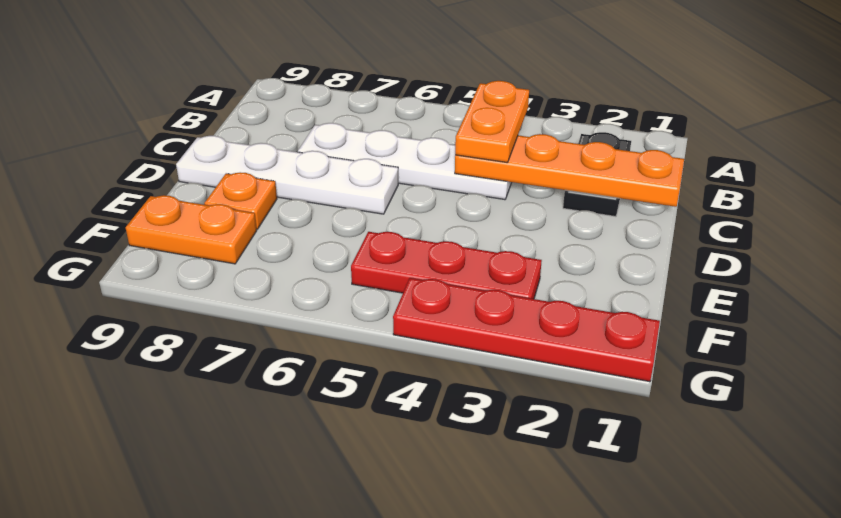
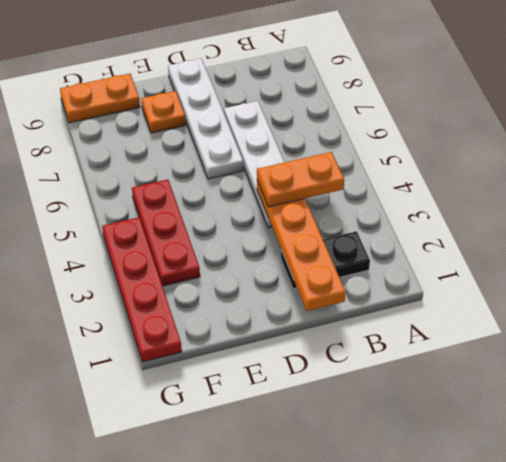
orange 1x2 plate [126,195,256,264] -> orange 1x2 plate turned to [60,74,140,123]

